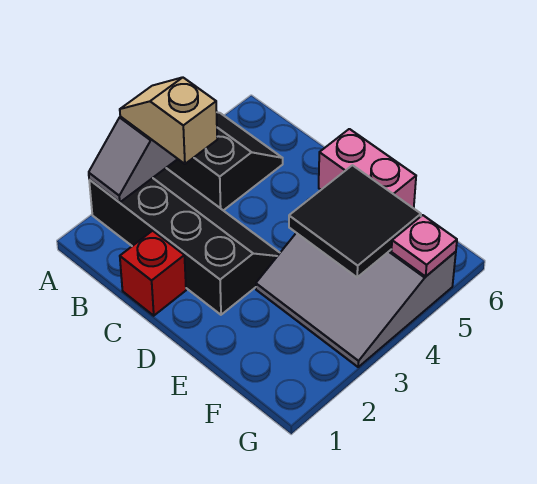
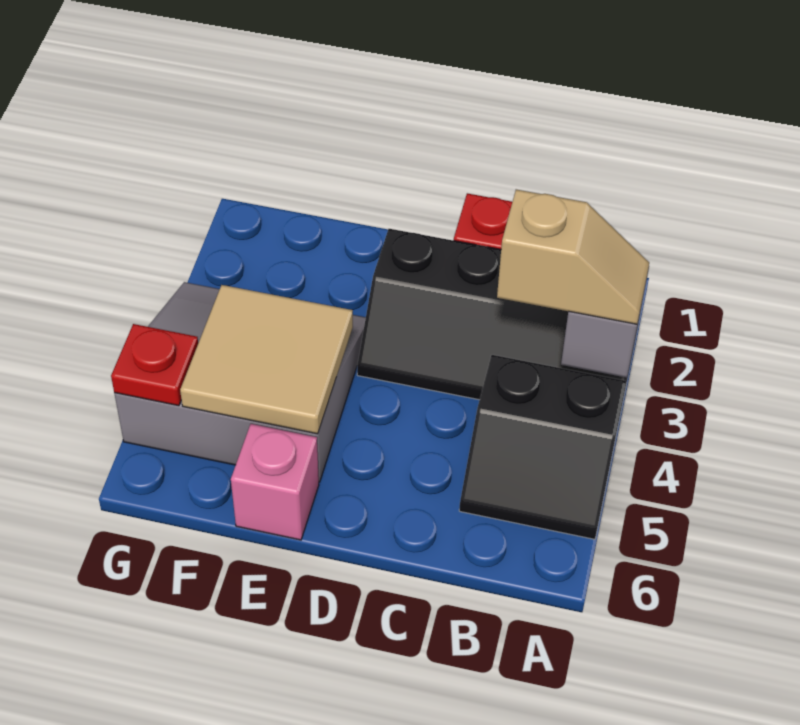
pink 1x2 brick [319,129,416,208] -> pink 1x1 brick [231,424,319,540]
black 2x2 tile [289,165,421,277] -> tan 2x2 tile [180,285,353,434]
pink 1x1 plate [391,215,457,276] -> red 1x1 plate [111,324,198,406]

